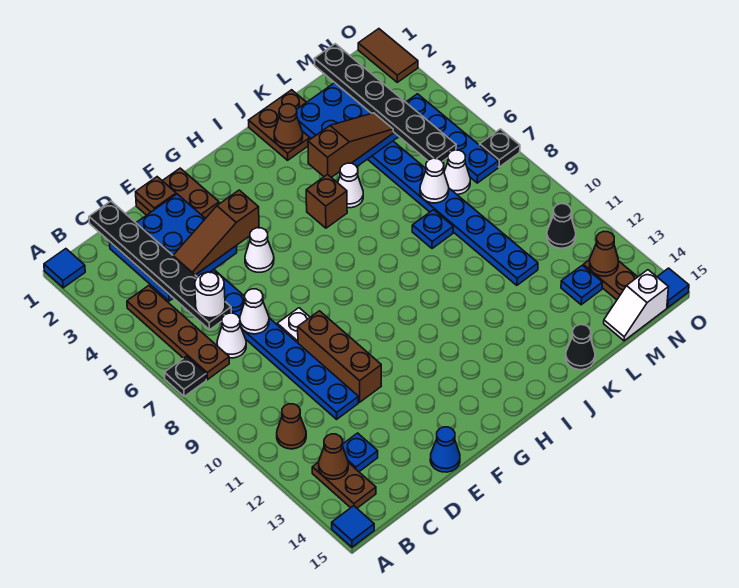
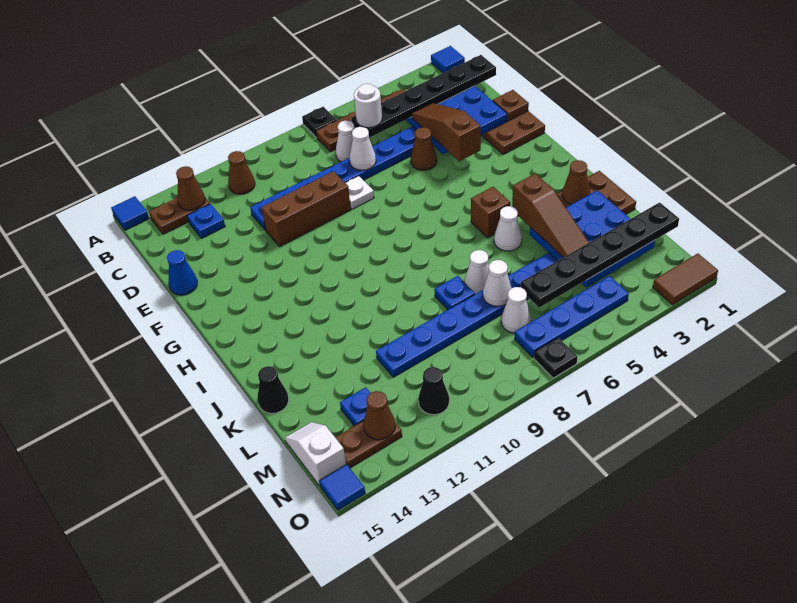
none -> brown 1x1 cone [411,127,437,170]
white 1x1 cone [245,228,274,272] -> white 1x1 cone moved to [465,250,489,294]

